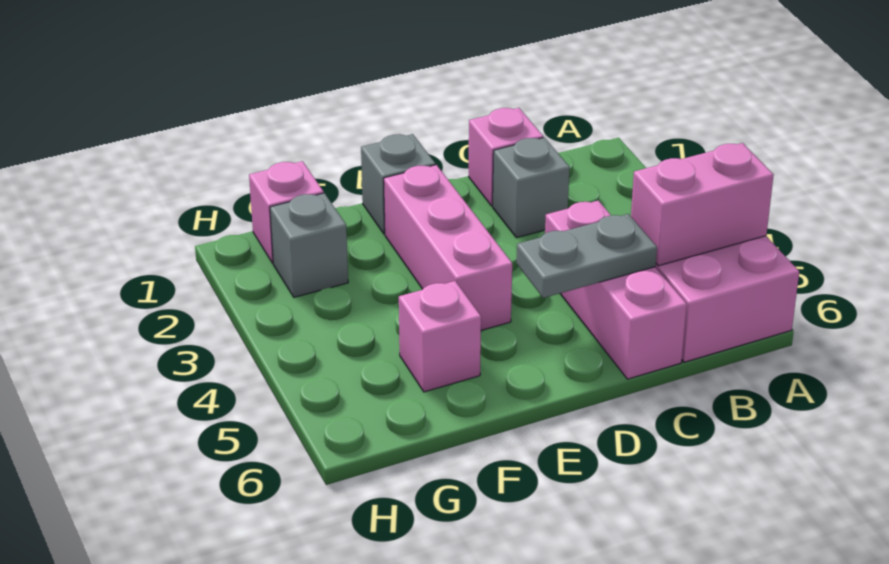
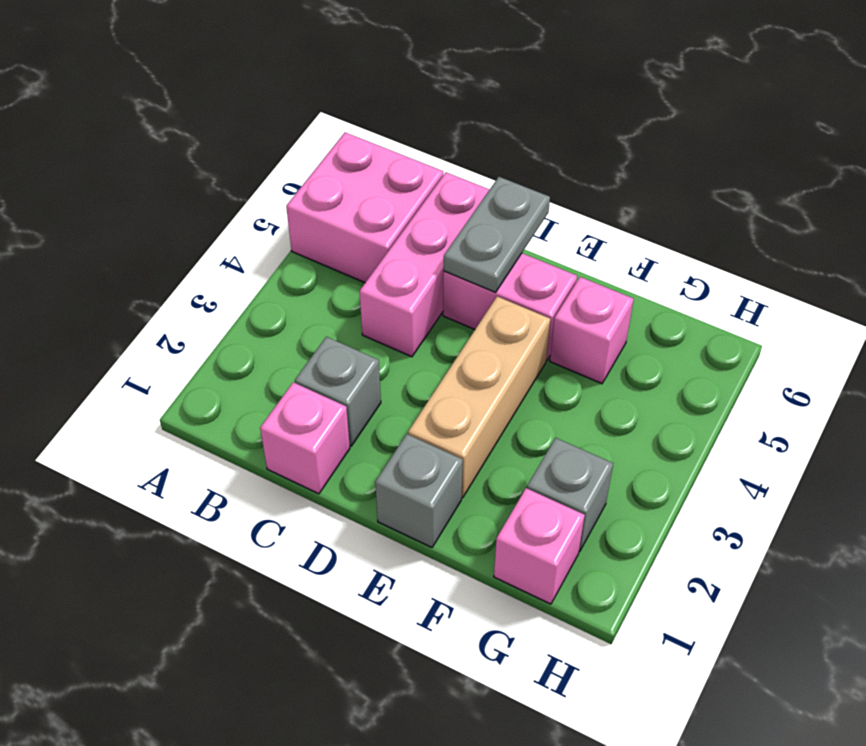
pink 1x2 brick [631,143,774,266] -> pink 1x2 brick moved to [443,253,577,360]
grey 1x2 plate [516,214,657,298] -> grey 1x2 plate turned to [444,177,550,292]
pink 1x3 brick [384,165,512,330] -> tan 1x3 brick [408,296,550,498]

